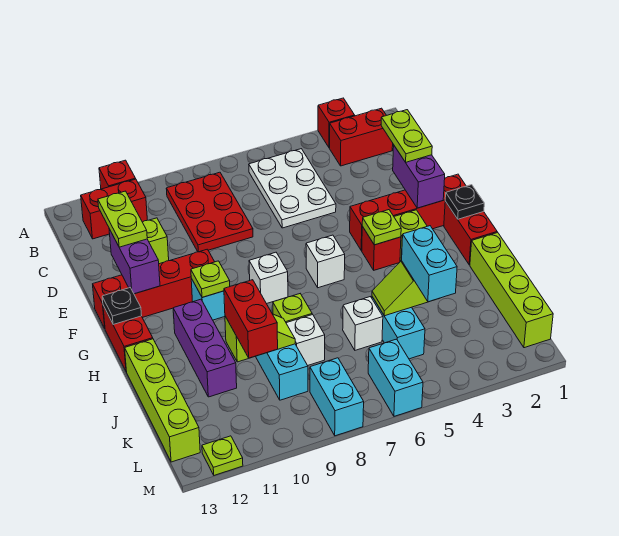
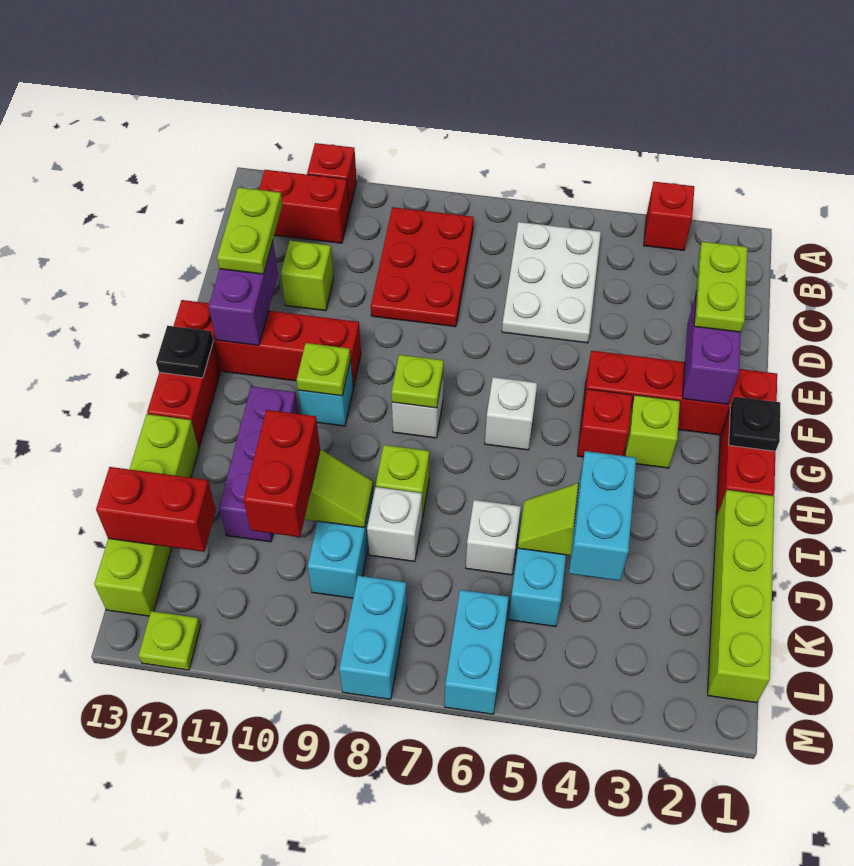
red 1x2 brick [329,108,393,166] -> red 1x2 brick moved to [96,467,216,552]
lime 1x1 plate [362,210,401,245] -> lime 1x1 plate moved to [391,355,444,408]

